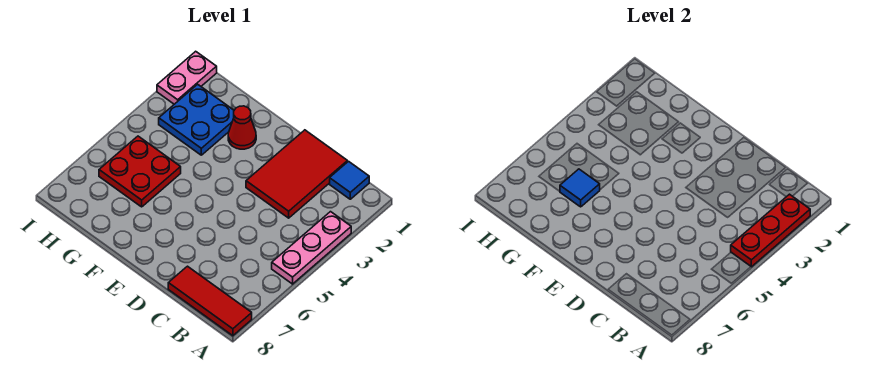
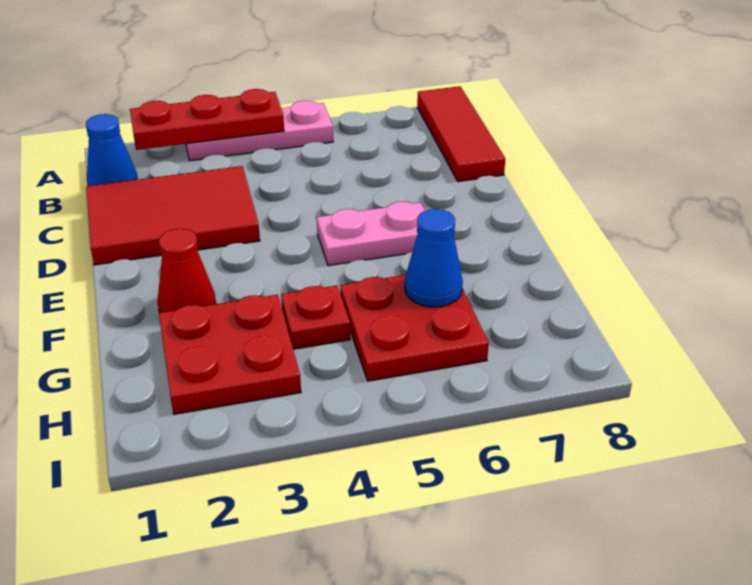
blue 1x1 tile [330,161,369,199] -> blue 1x1 cone [86,114,138,186]
blue 2x2 plate [159,84,234,155] -> red 2x2 plate [159,295,301,414]
none -> red 1x1 plate [281,286,350,349]
blue 1x1 tile [560,169,600,207] -> blue 1x1 cone [405,209,463,307]
pink 1x2 plate [157,51,217,104] -> pink 1x2 plate moved to [317,202,425,266]

